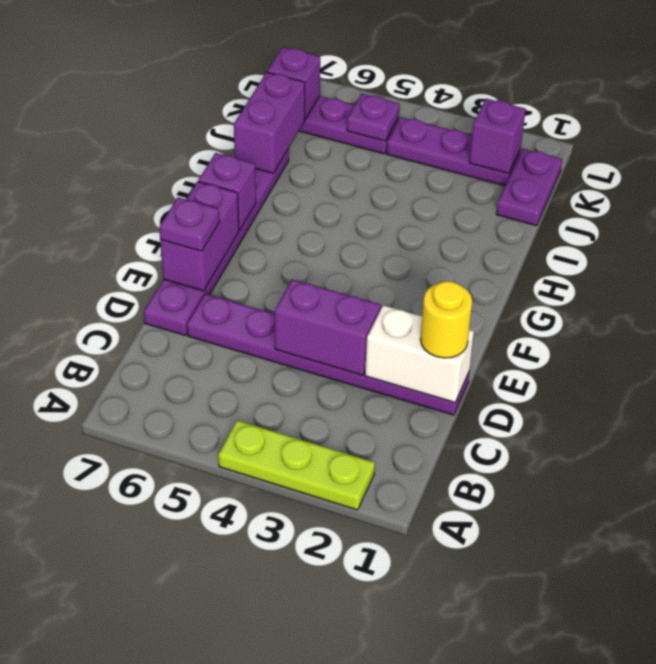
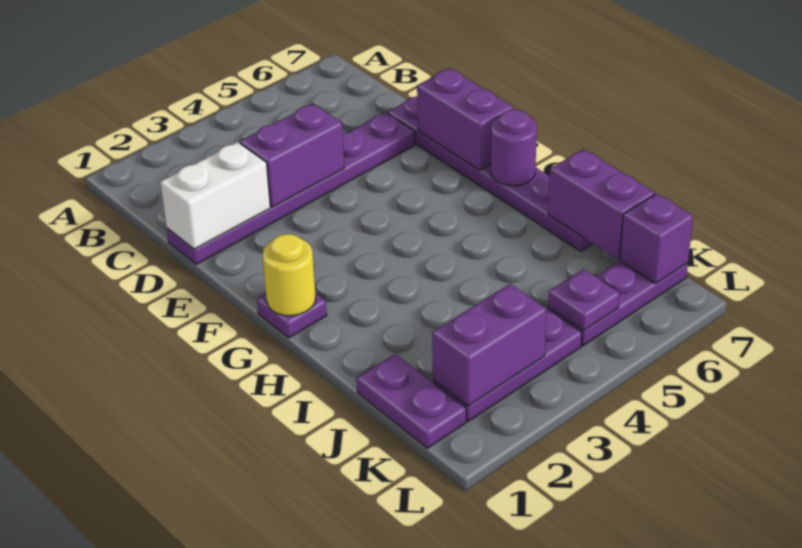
lime 1x3 plate [218,420,375,510] -> none
yellow 1x1 round brick [421,281,472,358] -> yellow 1x1 round brick moved to [262,234,316,316]
purple 1x1 plate [159,197,220,251] -> purple 1x1 plate moved to [257,293,327,338]
purple 1x1 brick [198,153,256,230] -> purple 1x1 round brick [491,109,537,186]
purple 1x1 brick [469,99,526,173] -> purple 1x2 brick [432,284,547,406]

